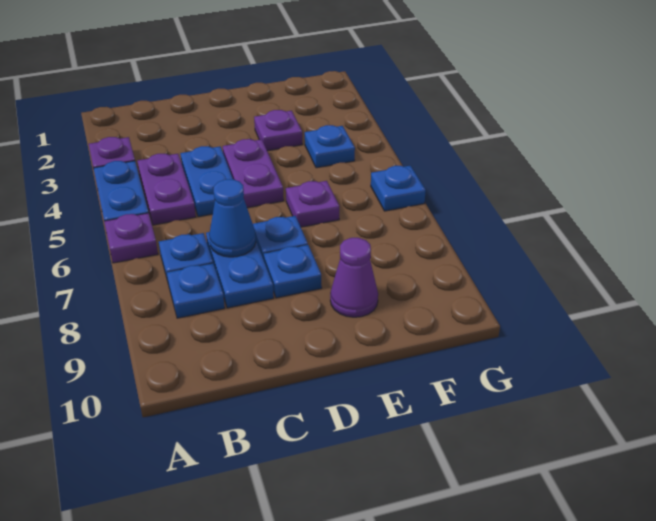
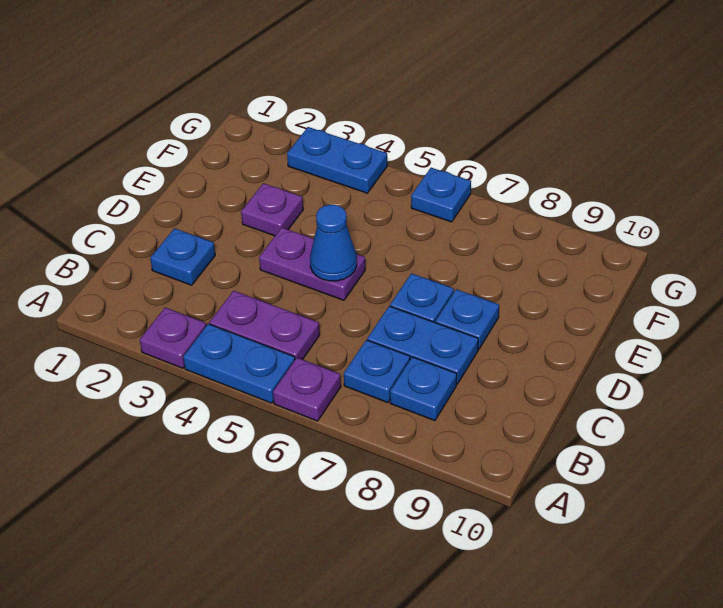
blue 1x2 plate [180,146,233,217] -> blue 1x2 plate moved to [287,127,387,193]
blue 1x1 cone [209,179,256,257] -> blue 1x1 cone moved to [310,205,357,281]
purple 1x1 plate [286,181,339,227] -> none
purple 1x1 cone [330,238,378,317] -> none
blue 1x1 plate [305,125,355,168] -> blue 1x1 plate moved to [150,228,215,285]

